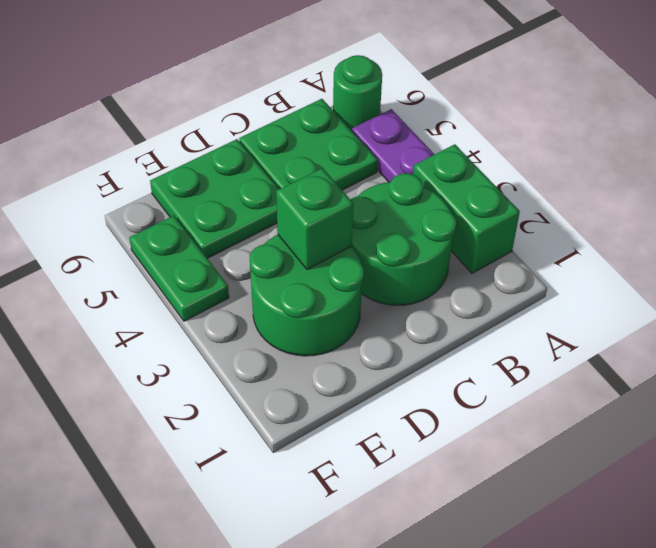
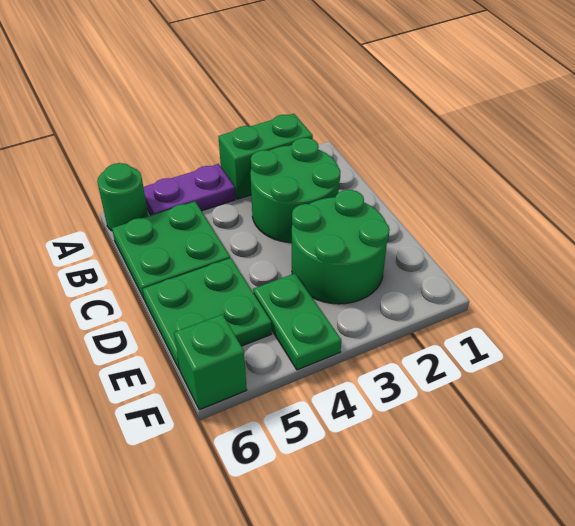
green 1x1 brick [276,168,354,269] -> green 1x1 brick moved to [174,314,247,410]
green 1x2 plate [129,216,229,321] -> green 1x2 plate turned to [253,274,341,370]

